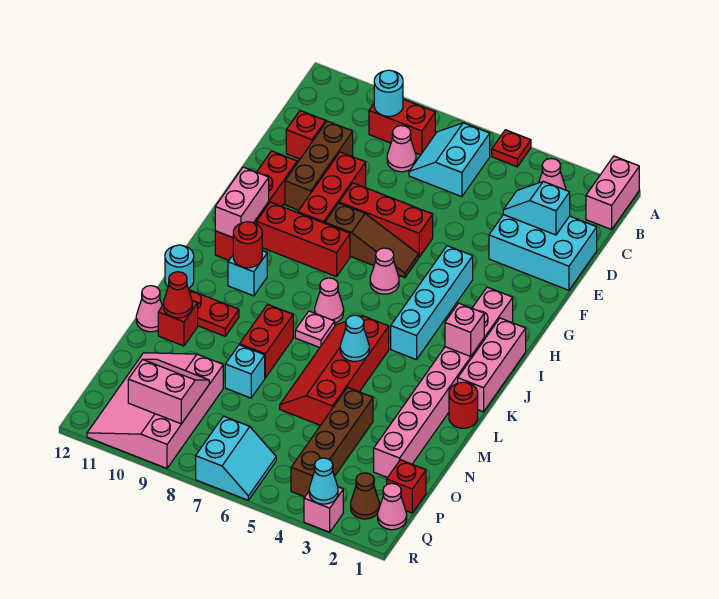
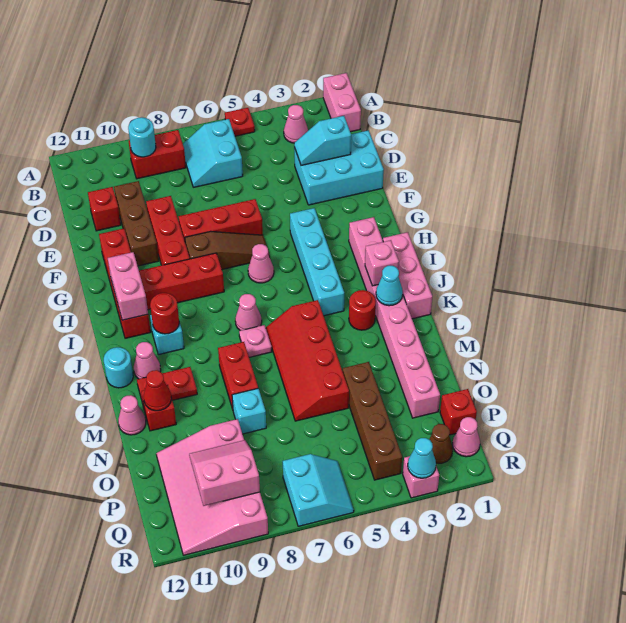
pink 1x1 cone [387,126,416,172] -> pink 1x1 cone moved to [134,342,161,379]
red 1x1 round brick [449,382,478,428] -> red 1x1 round brick moved to [349,290,376,330]
cyan 1x1 cone [340,315,369,361] -> cyan 1x1 cone moved to [376,266,403,306]

